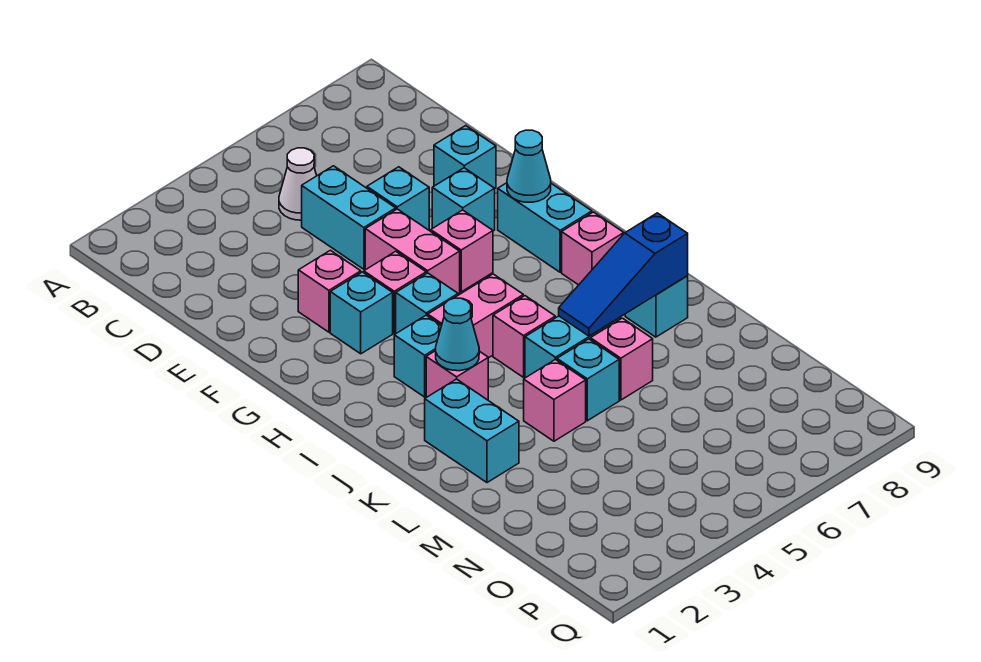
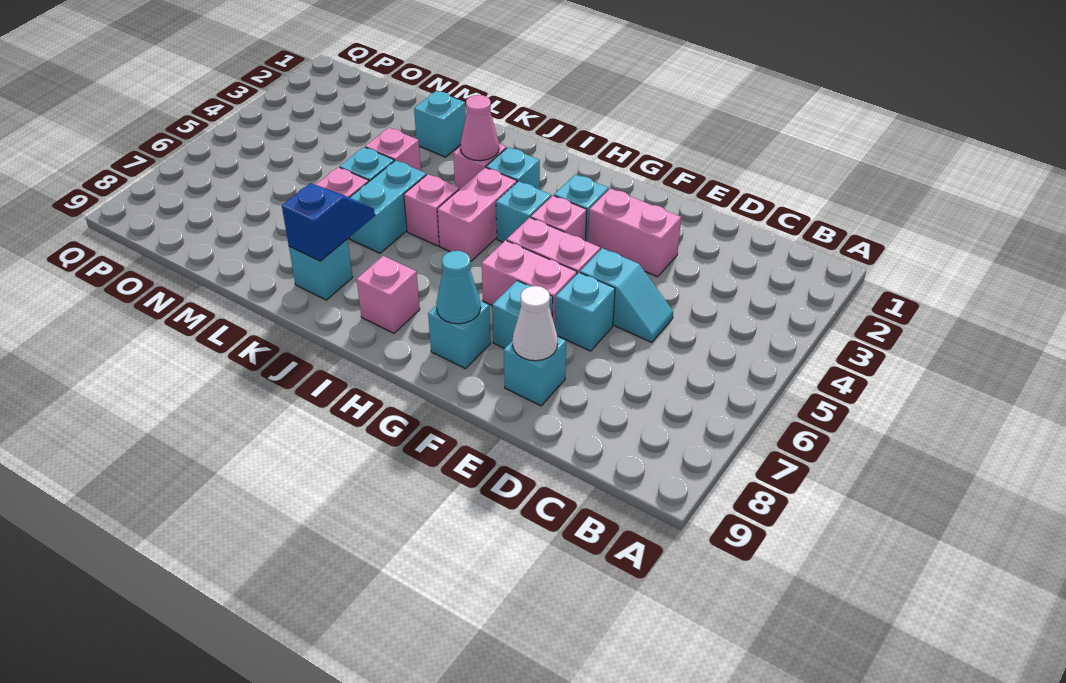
white 1x1 cone [279,148,317,220] -> white 1x1 cone moved to [513,286,558,361]
cyan 1x2 brick [302,166,396,269] -> cyan 1x2 slope [580,248,673,342]
pink 1x1 brick [298,250,361,332] -> pink 1x2 brick [588,188,681,277]
pink 1x1 brick [431,210,493,292] -> pink 1x2 brick [482,240,577,326]
cyan 1x2 brick [498,183,592,272] -> cyan 1x1 brick [428,301,490,369]
cyan 1x1 cone [436,298,479,371] -> pink 1x1 cone [461,95,499,161]
cyan 1x2 brick [425,379,519,483] -> cyan 1x1 brick [414,91,466,157]
blue 1x3 slope [559,213,688,336] -> blue 1x2 slope [282,183,375,261]

